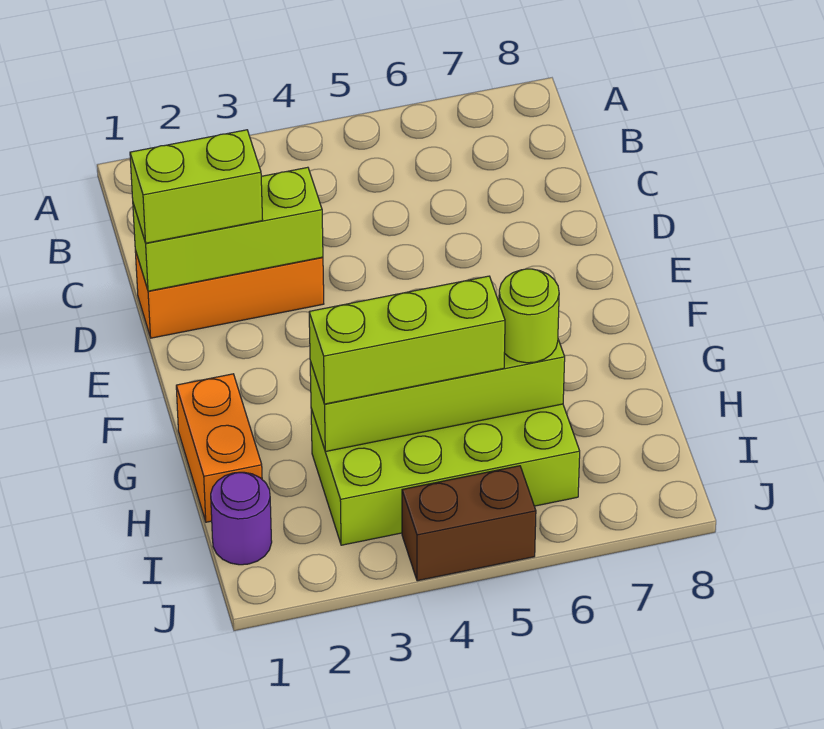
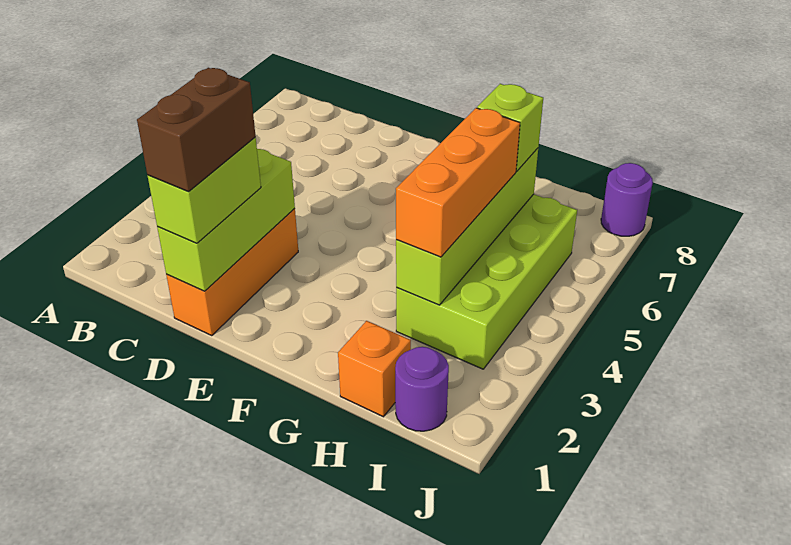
orange 1x2 brick [176,374,262,522] -> orange 1x1 brick [338,321,411,417]
lime 1x3 brick [309,276,505,404] -> orange 1x3 brick [396,108,520,257]
lime 1x1 round brick [499,269,559,363] -> lime 1x1 brick [477,84,543,171]
brown 1x2 brick [402,466,536,581] -> brown 1x2 brick moved to [137,68,256,192]
none -> purple 1x1 round brick [601,163,653,236]

